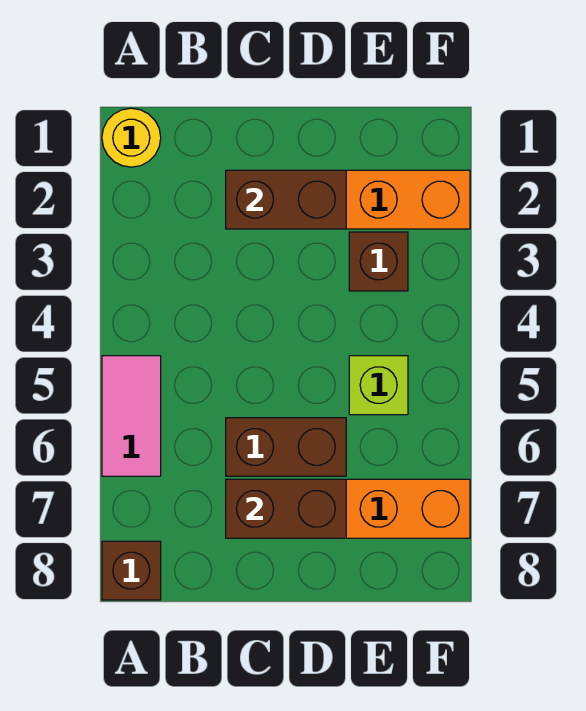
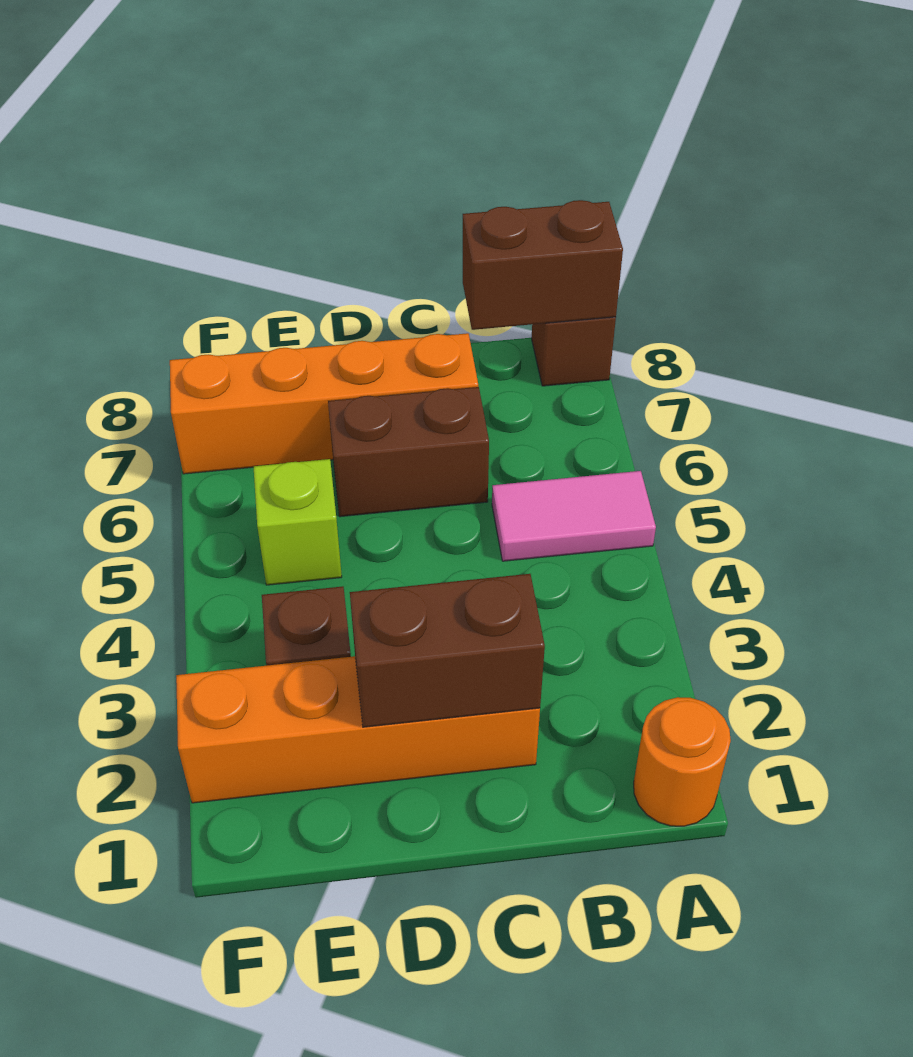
yellow 1x1 round brick [102,108,161,167] -> orange 1x1 round brick [634,697,731,826]
pink 1x2 tile [102,356,161,476] -> pink 1x2 tile turned to [492,471,656,561]
brown 1x2 brick [226,479,346,538] -> brown 1x2 brick moved to [463,200,623,330]

